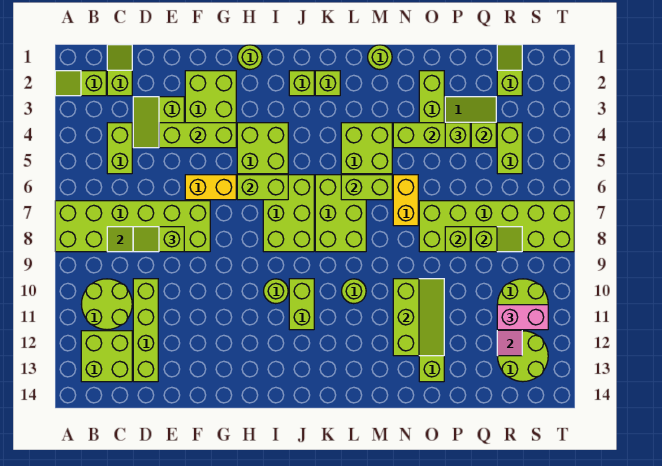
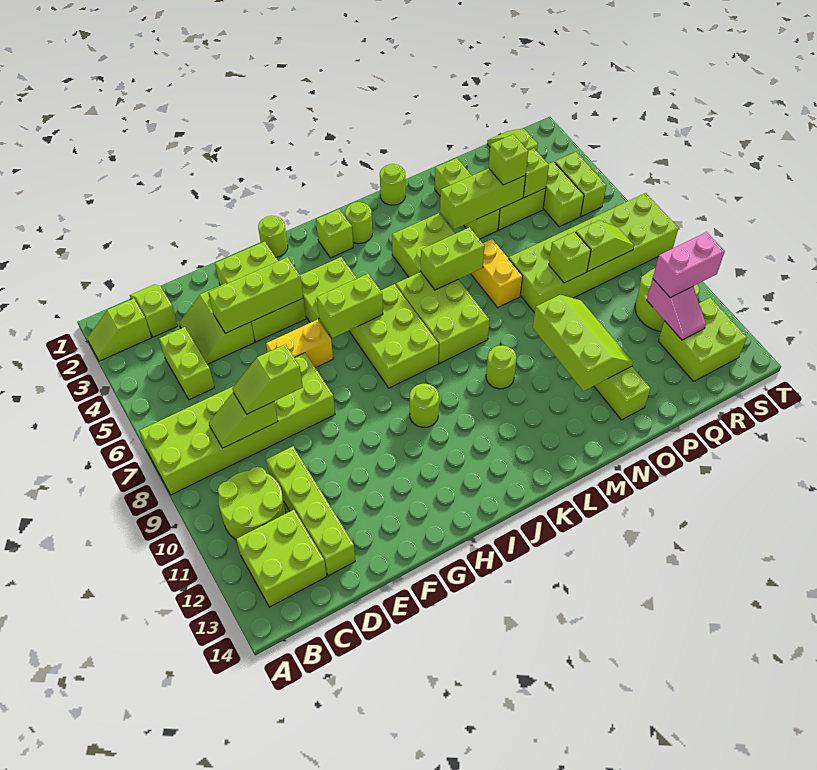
lime 1x2 brick [289,279,314,330] -> lime 1x2 brick moved to [555,152,606,216]
lime 1x1 brick [315,71,340,96] -> lime 1x1 round brick [345,202,372,244]
lime 2x2 round brick [498,331,548,382] -> lime 2x2 brick [658,298,747,381]

